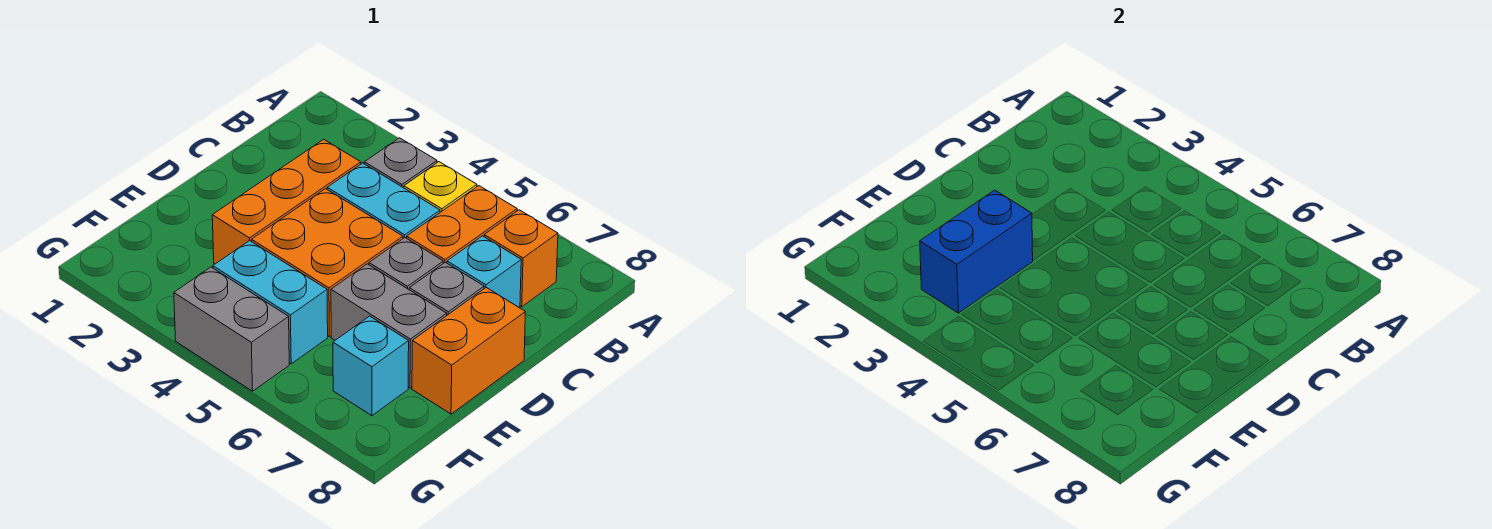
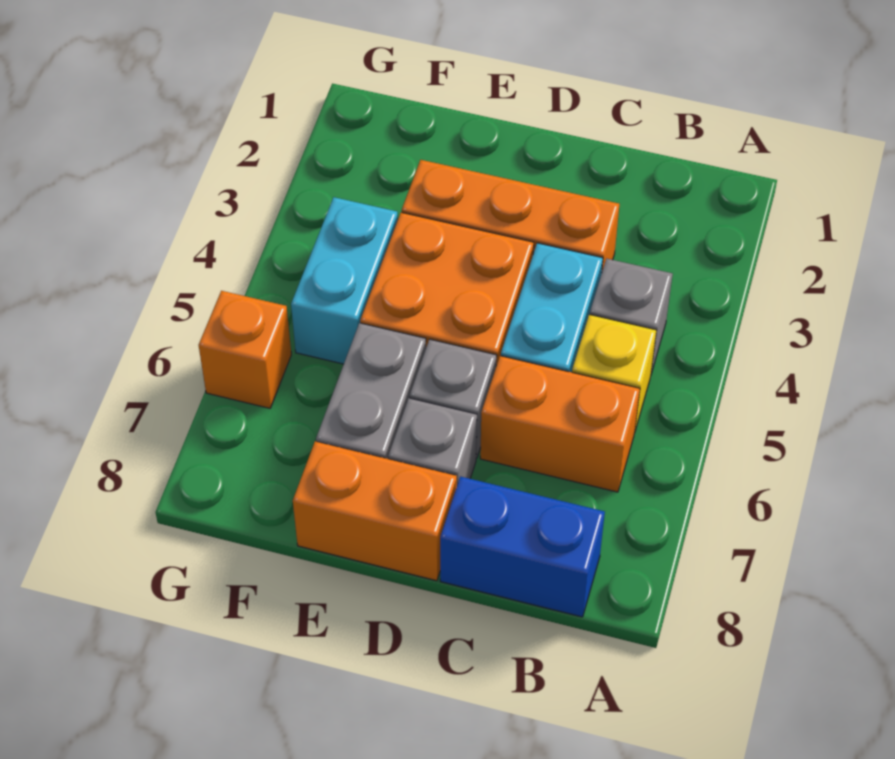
orange 1x1 brick [484,210,558,307] -> orange 1x1 brick moved to [199,291,291,408]
cyan 1x1 brick [447,236,521,308] -> none
blue 1x2 brick [920,190,1033,313] -> blue 1x2 brick moved to [440,476,605,617]
cyan 1x1 brick [333,316,409,416] -> none
grey 1x2 brick [174,267,289,391] -> none

